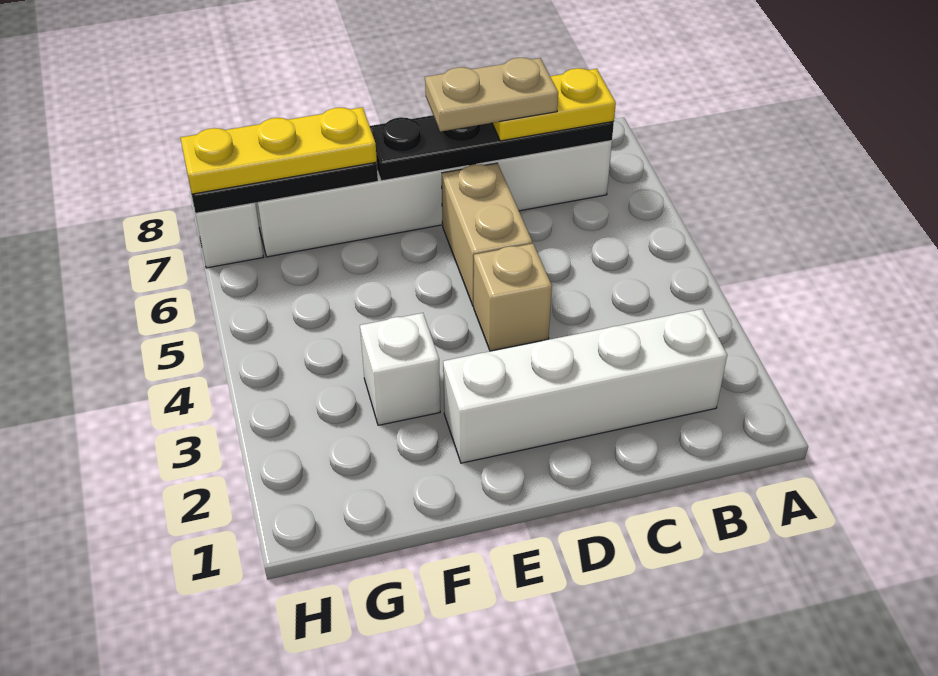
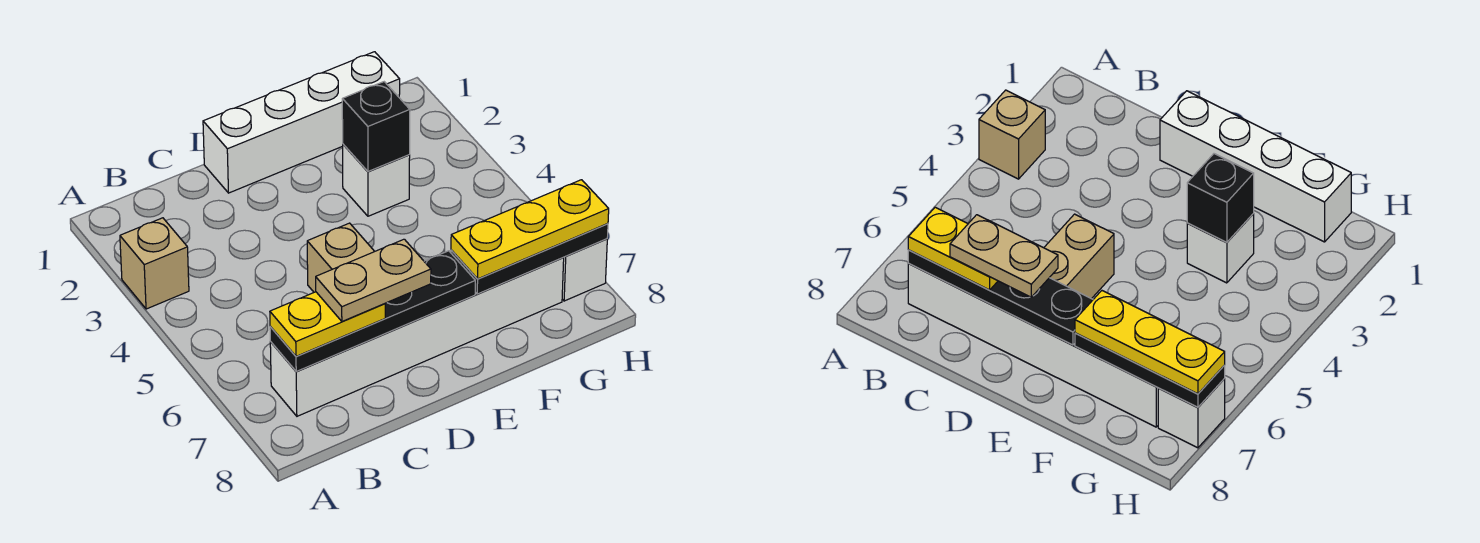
white 1x4 brick [443,309,727,463] -> white 1x4 brick moved to [203,52,400,193]
tan 1x1 brick [474,244,552,351] -> tan 1x1 brick moved to [120,218,189,309]
none -> black 1x1 brick [342,82,410,171]

